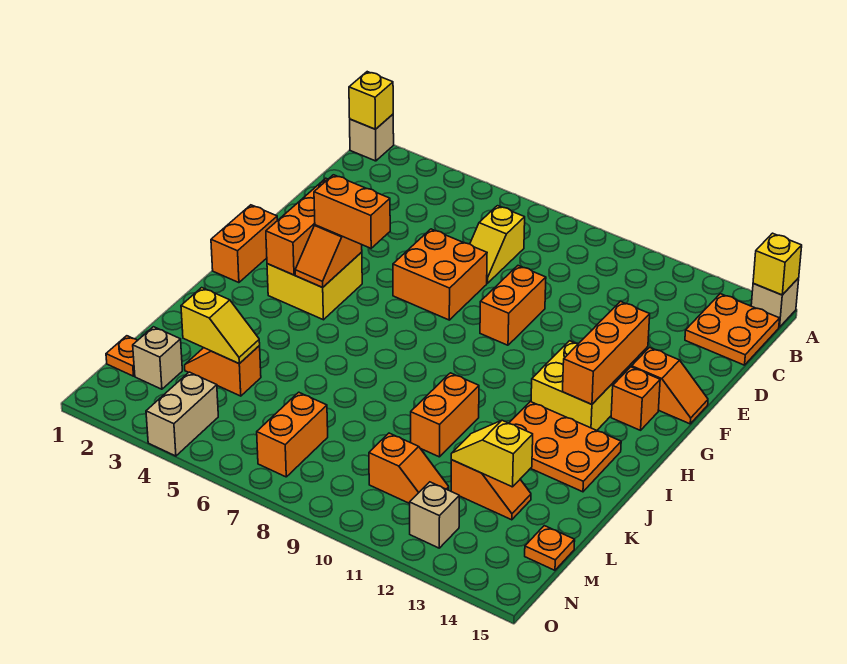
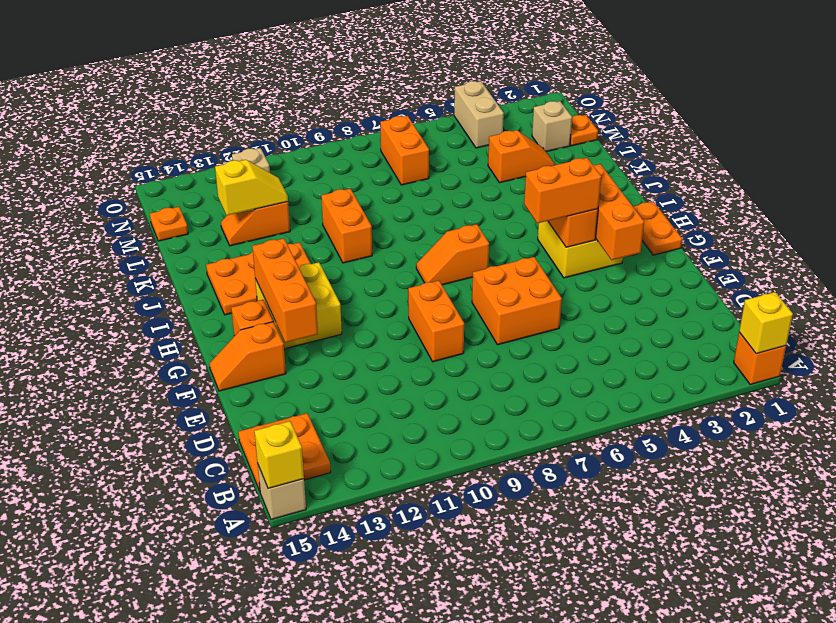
tan 1x1 brick [350,114,394,161] -> orange 1x1 brick [734,332,786,385]
yellow 1x2 slope [470,206,525,283] -> none
orange 1x2 brick [211,205,277,283] -> orange 1x2 plate [633,202,682,255]
yellow 1x2 slope [181,288,260,364] -> none
orange 1x2 slope [369,433,449,504] -> orange 1x2 slope moved to [416,224,489,285]

